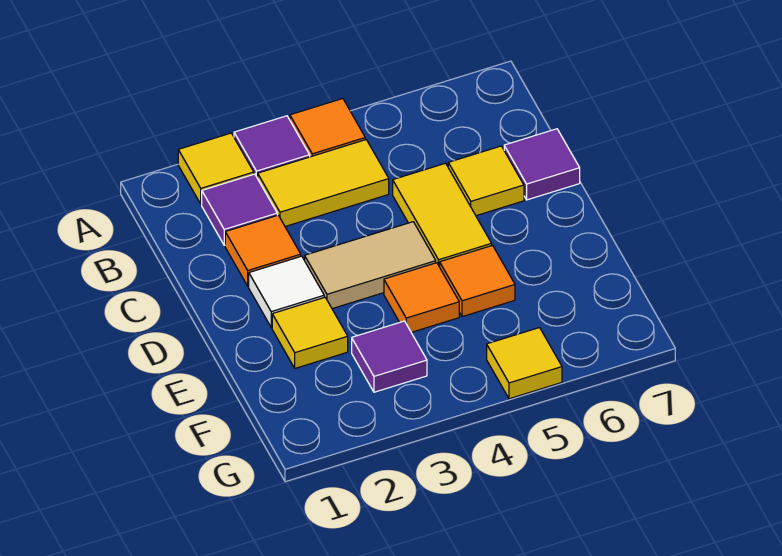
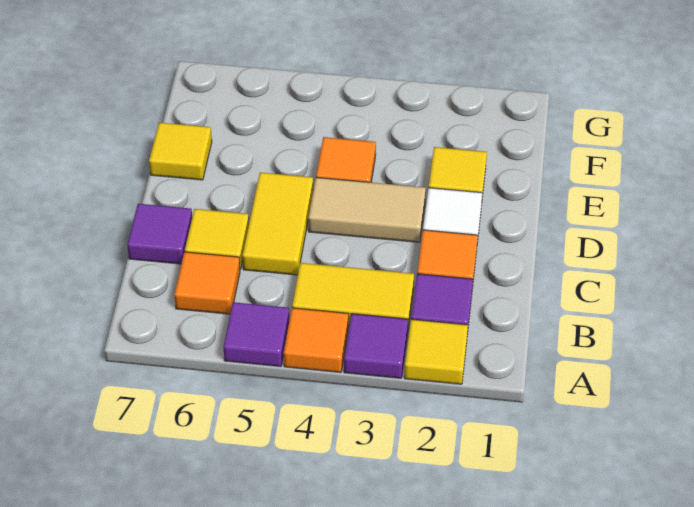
orange 1x1 tile [440,246,515,317] -> orange 1x1 tile moved to [174,252,240,314]
purple 1x1 tile [352,321,427,392] -> purple 1x1 tile moved to [224,302,289,367]
yellow 1x1 tile [487,328,562,399] -> yellow 1x1 tile moved to [149,123,212,180]

